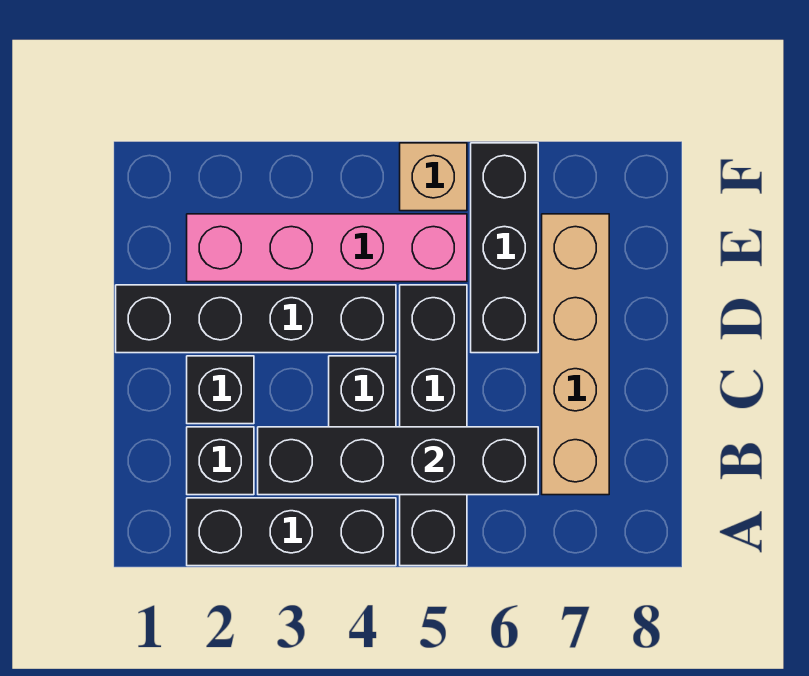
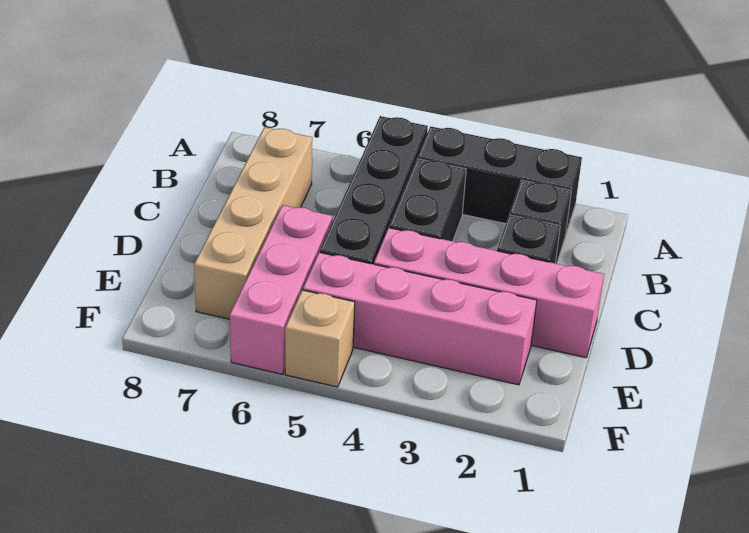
black 1x4 brick [258,427,538,495] -> none
black 1x4 brick [116,285,396,353] -> pink 1x4 brick [374,228,604,358]
black 1x3 brick [471,143,538,353] -> pink 1x3 brick [230,205,333,374]

